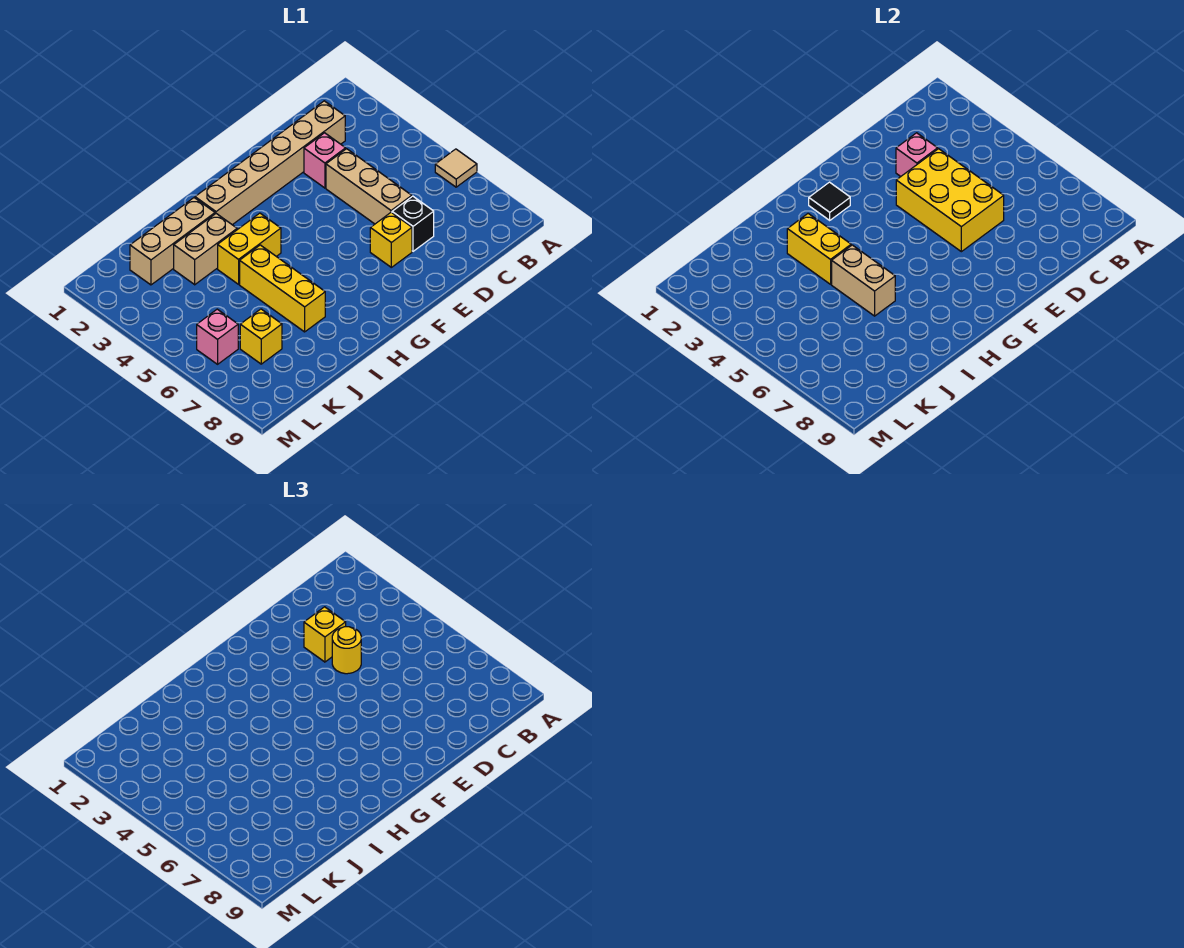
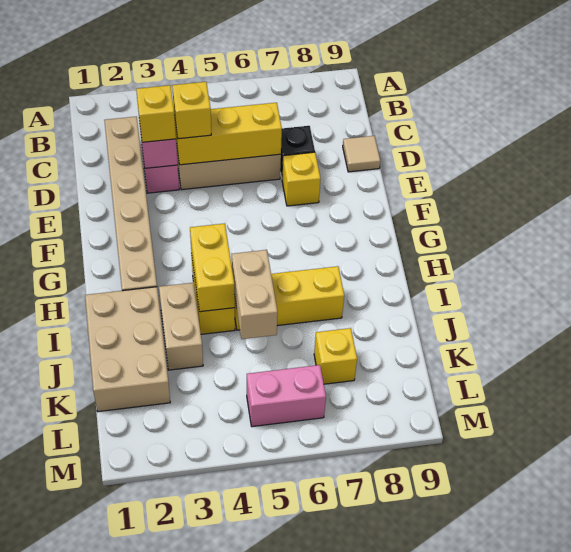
tan 1x1 tile [435,149,477,187] -> tan 1x1 tile moved to [343,136,380,172]
yellow 2x3 brick [896,149,1004,252] -> yellow 1x3 brick [175,103,282,165]
yellow 1x1 round brick [332,627,361,674] -> yellow 1x1 brick [172,82,211,139]
black 1x1 tile [809,182,850,220] -> none
tan 1x3 brick [130,198,215,285] -> tan 2x3 brick [85,287,170,412]
yellow 1x2 brick [787,214,851,284] -> yellow 1x2 brick turned to [190,223,235,312]
tan 1x2 brick [832,245,895,316] -> tan 1x2 brick turned to [232,250,278,339]
pink 1x1 brick [197,309,238,364] -> pink 1x2 brick [247,365,326,427]

